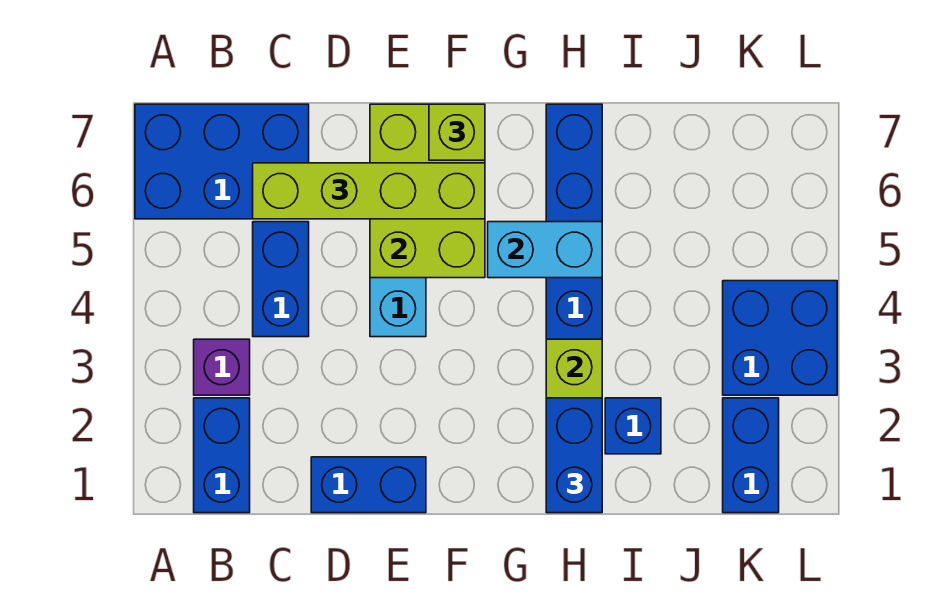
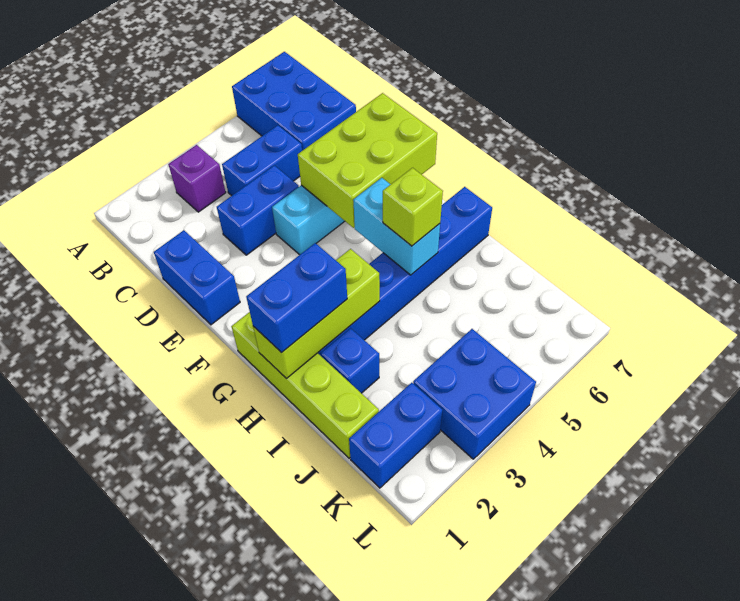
blue 1x2 brick [194,398,250,513] -> blue 1x2 brick moved to [217,165,299,255]
lime 1x4 brick [253,163,485,219] -> lime 1x4 brick moved to [231,312,379,458]
lime 1x1 brick [429,104,485,160] -> lime 1x1 brick moved to [383,168,443,246]

